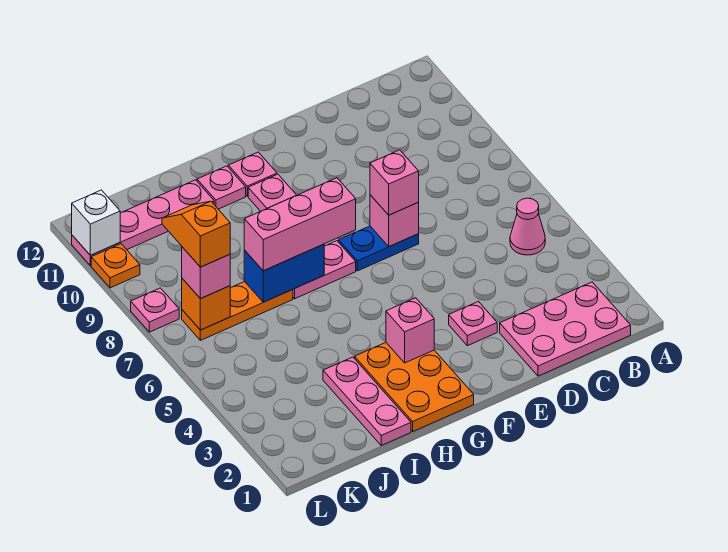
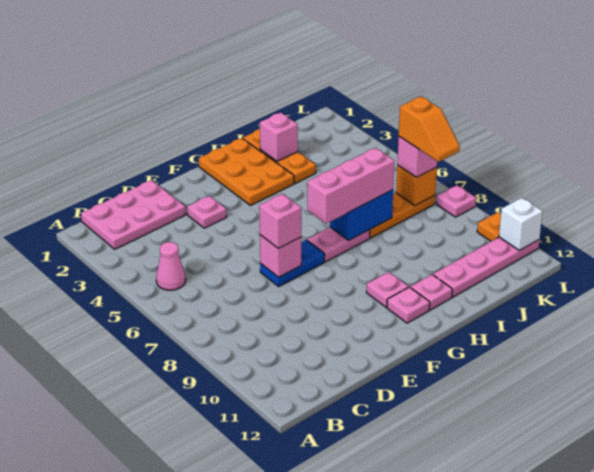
pink 1x1 brick [386,298,434,363] -> pink 1x1 brick moved to [260,112,298,161]
pink 1x3 plate [323,357,411,445] -> orange 1x3 plate [243,129,316,183]

